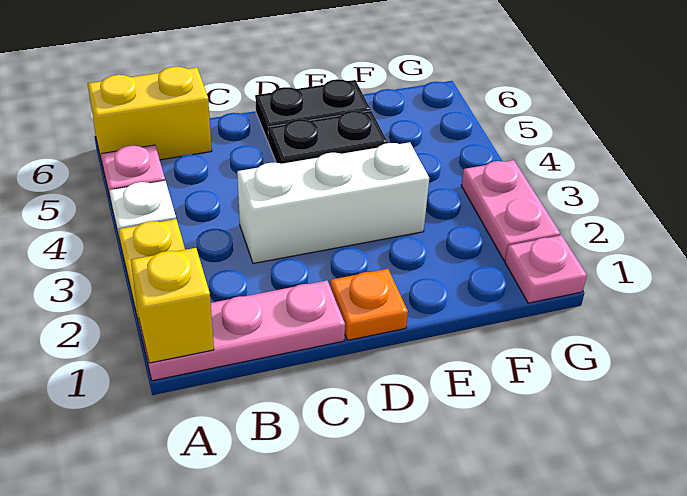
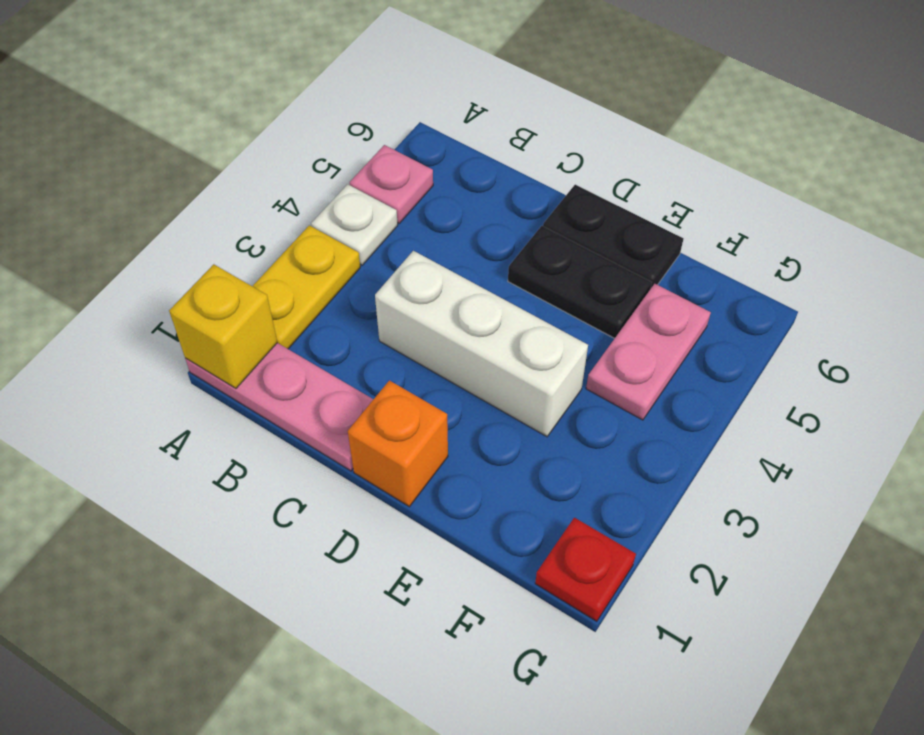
yellow 1x2 brick [88,67,212,166] -> none
orange 1x1 plate [330,269,408,340] -> orange 1x1 brick [348,380,448,507]
pink 1x1 plate [505,235,587,303] -> red 1x1 plate [535,518,636,621]
pink 1x2 plate [461,160,560,260] -> pink 1x2 plate moved to [586,284,711,420]

